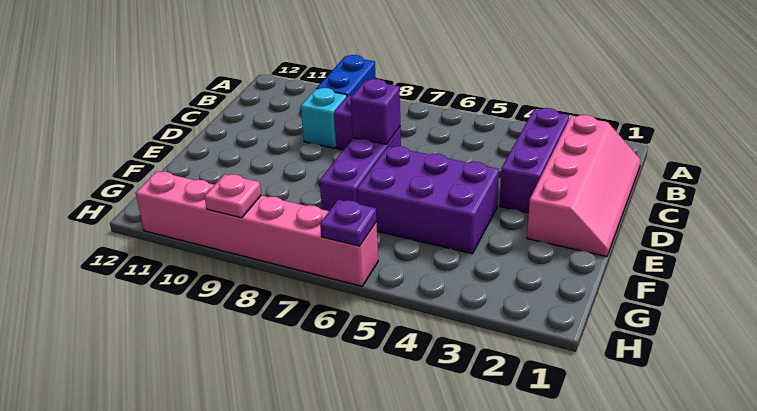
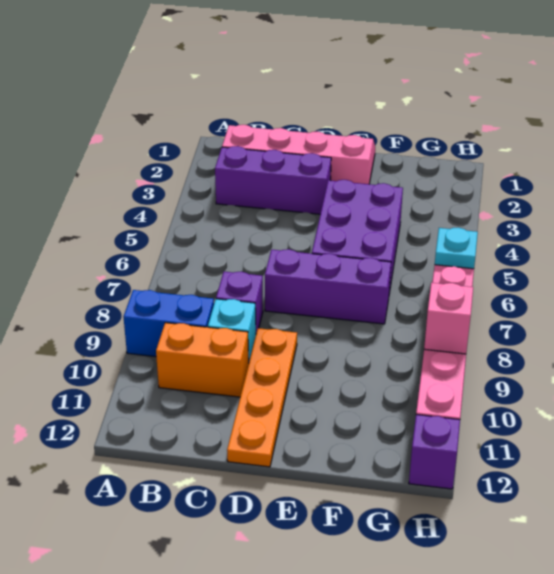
none -> orange 1x2 brick [156,323,249,397]
purple 1x1 brick [350,79,400,144] -> purple 1x1 brick moved to [409,414,460,489]
none -> orange 1x4 plate [227,328,297,467]
purple 1x1 plate [320,200,376,246] -> cyan 1x1 plate [435,227,478,269]
pink 1x1 plate [204,174,261,218] -> pink 1x1 brick [424,283,473,354]

